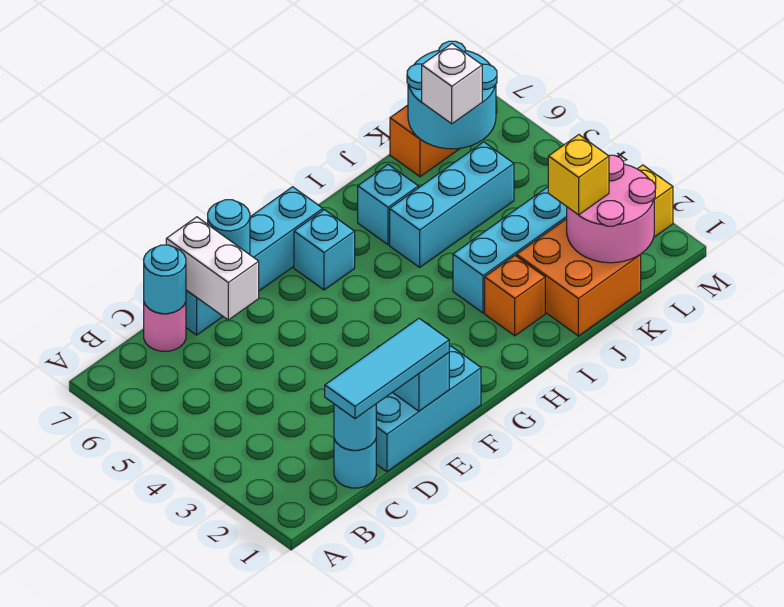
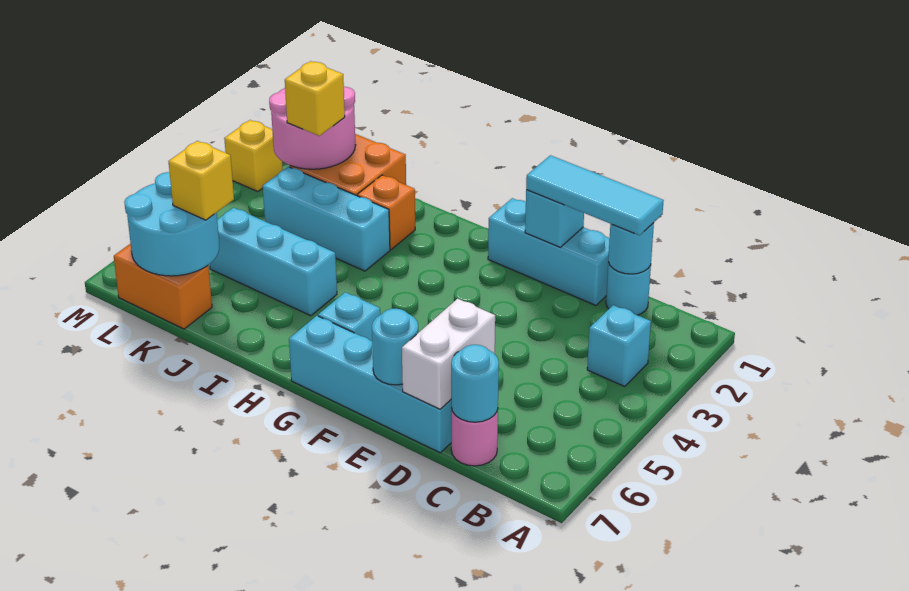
cyan 1x1 brick [358,164,418,245] -> cyan 1x1 brick moved to [587,305,651,386]
white 1x1 brick [422,44,482,124] -> yellow 1x1 brick [168,141,234,220]

